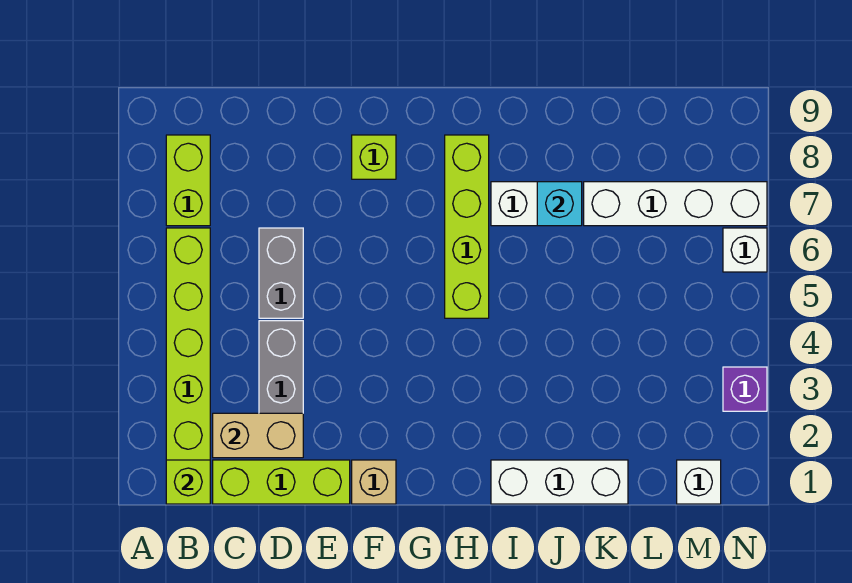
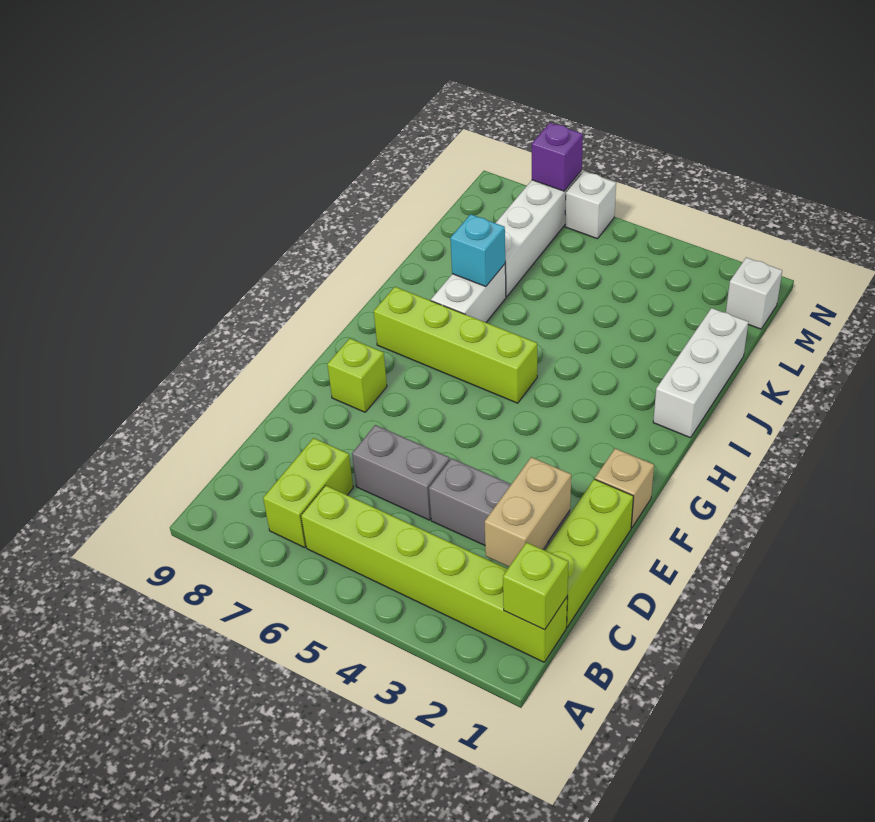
lime 1x2 brick [166,135,210,226] -> lime 1x2 brick turned to [263,438,353,547]
purple 1x1 brick [723,367,767,411] -> purple 1x1 brick moved to [532,123,583,191]

